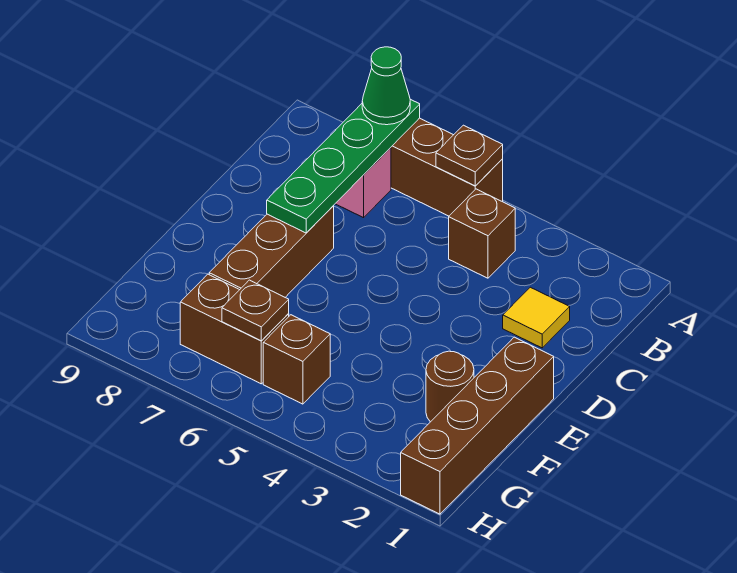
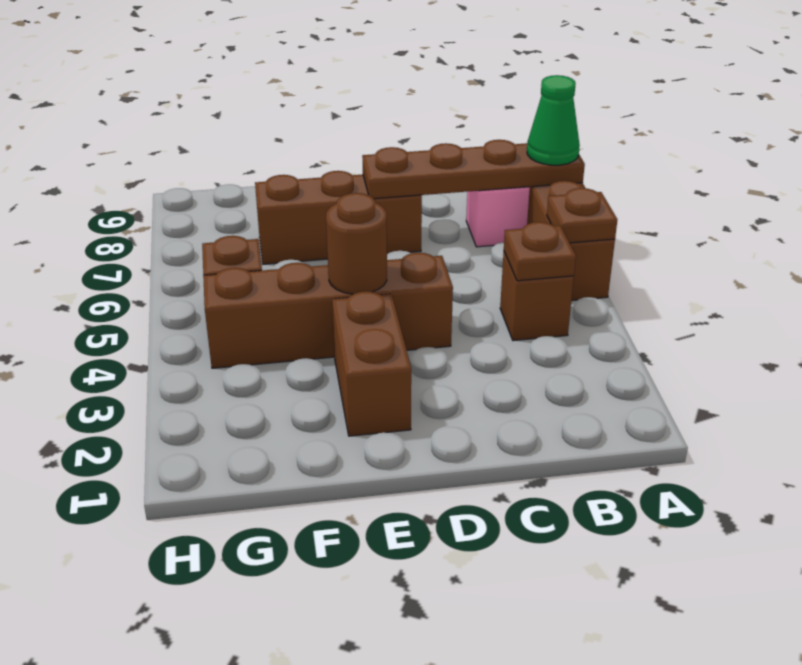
green 1x4 plate [267,100,420,233] -> brown 1x4 plate [362,140,585,199]
yellow 1x1 tile [503,287,570,348] -> none
brown 1x4 brick [401,337,554,514] -> brown 1x4 brick moved to [203,253,453,368]
brown 1x1 round brick [426,351,474,422] -> brown 1x1 round brick moved to [326,193,387,294]
brown 1x2 brick [180,274,289,384] -> brown 1x2 brick moved to [332,291,411,436]
brown 1x1 plate [222,280,289,341] -> brown 1x1 plate moved to [504,222,576,281]

